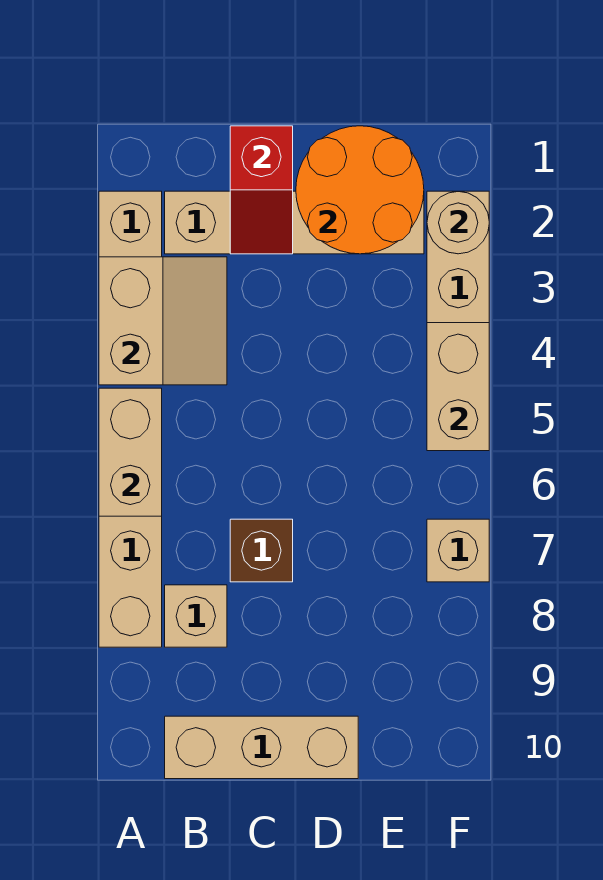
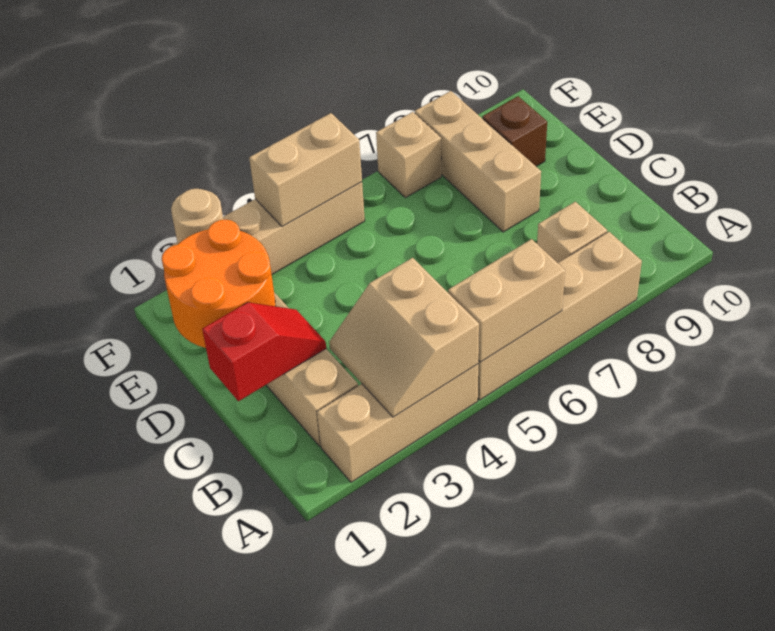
tan 2x2 slope [99,257,227,385] -> tan 2x2 slope turned to [329,258,479,417]
tan 1x3 brick [165,716,358,779] -> tan 1x3 brick moved to [415,91,541,232]
brown 1x1 brick [230,519,293,582] -> brown 1x1 brick moved to [482,96,547,166]

